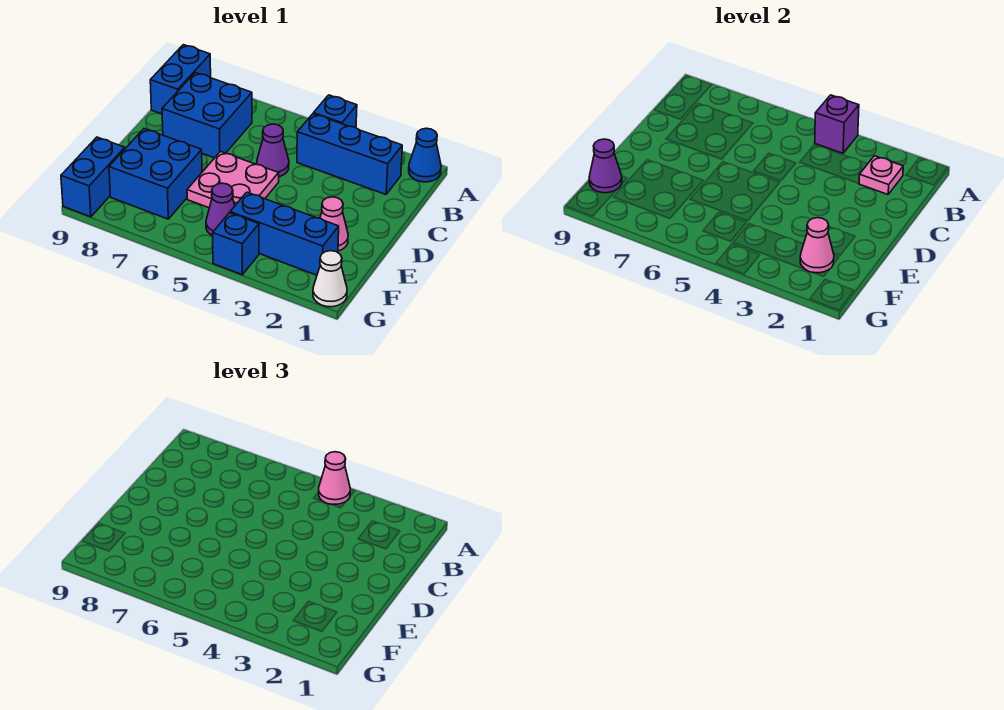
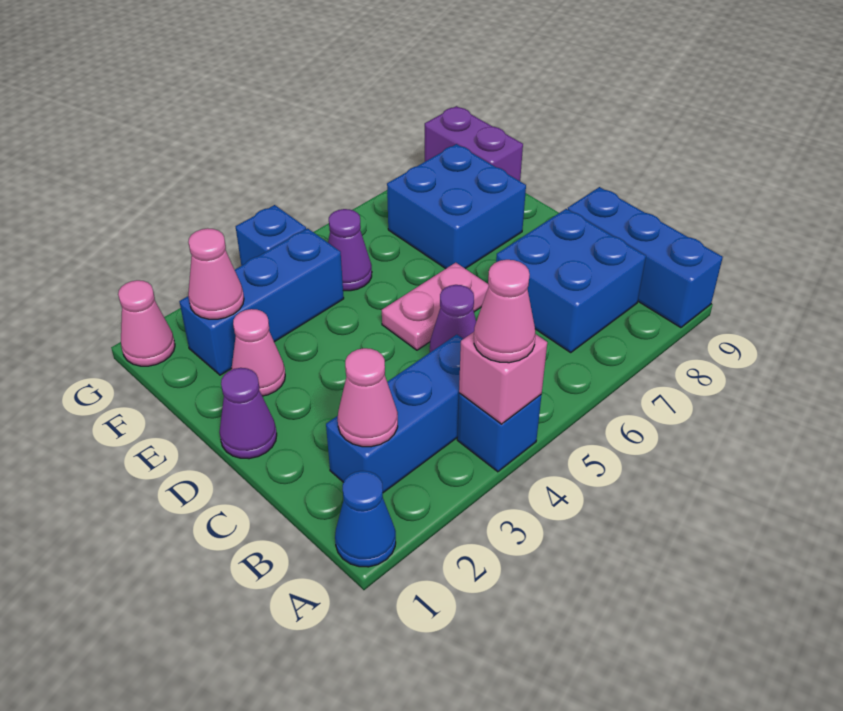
purple 1x1 brick [815,95,859,153] -> pink 1x1 brick [459,332,547,424]
blue 1x2 brick [150,45,211,114] -> blue 1x3 brick [568,187,723,328]
pink 1x1 plate [859,156,903,194] -> pink 1x1 cone [338,348,398,447]
pink 2x2 plate [187,152,279,208] -> pink 1x2 plate [382,263,489,350]
blue 1x2 brick [61,137,125,217] -> purple 1x2 brick [425,106,523,181]
purple 1x1 cone [589,139,622,193] -> purple 1x1 cone moved to [219,368,277,459]
white 1x1 cone [313,251,347,307] -> pink 1x1 cone [118,280,175,366]

